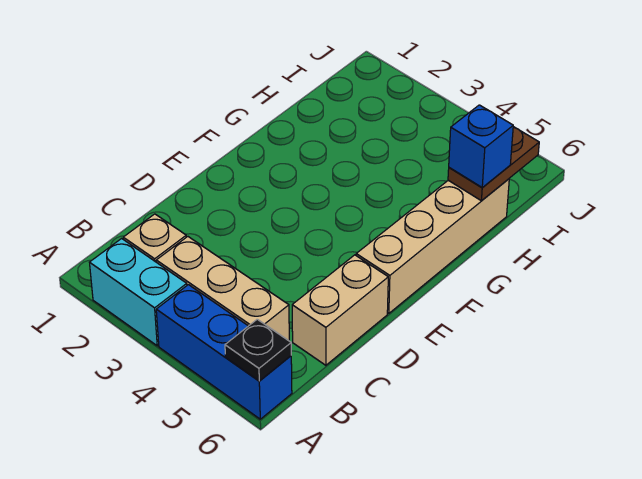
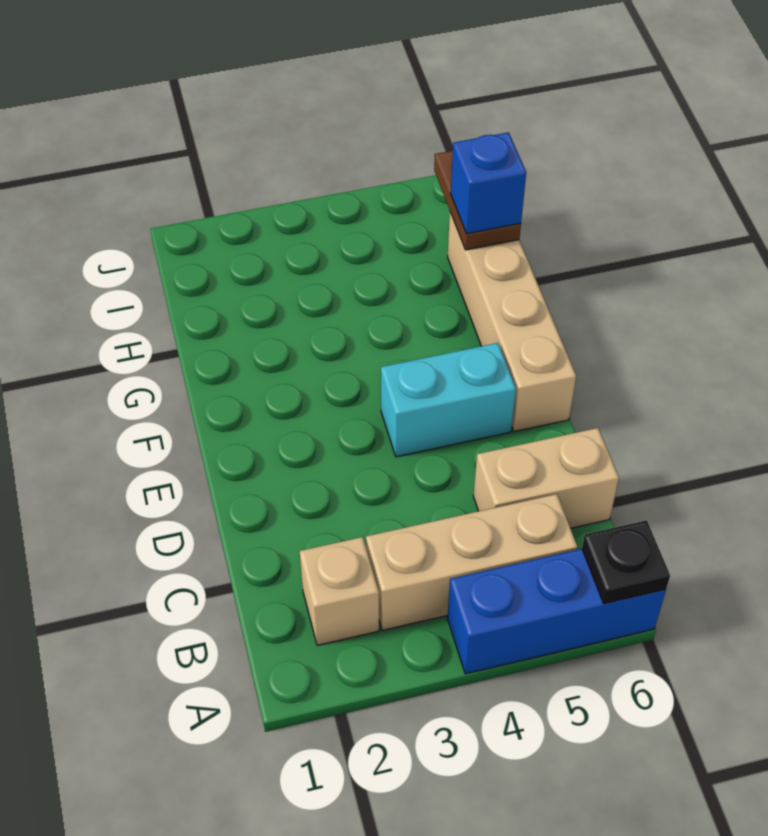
cyan 1x2 brick [90,239,187,346] -> cyan 1x2 brick moved to [381,343,516,457]
tan 1x2 brick [292,255,388,365] -> tan 1x2 brick turned to [473,428,619,528]

